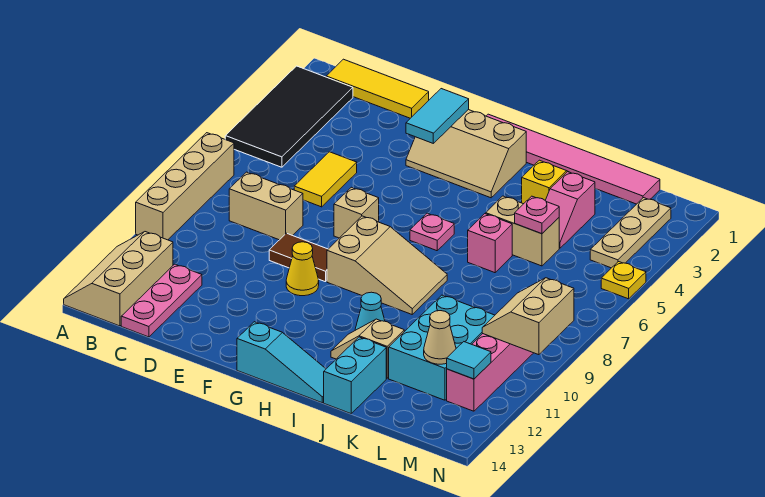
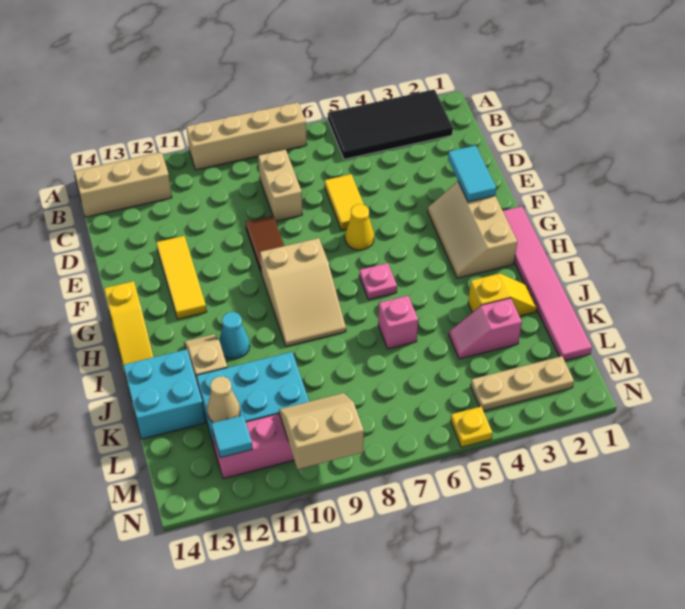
yellow 1x3 tile [326,59,429,118] -> yellow 1x3 tile moved to [156,236,207,319]
pink 1x3 plate [121,264,202,337] -> none
yellow 1x2 tile [294,152,357,207] -> yellow 1x2 tile turned to [324,174,364,230]
cyan 1x2 tile [406,89,469,143] -> cyan 1x2 tile turned to [448,145,496,202]
tan 1x1 brick [334,187,379,238] -> none
yellow 1x1 cone [286,242,319,296] -> yellow 1x1 cone moved to [345,204,374,250]
cyan 1x3 slope [237,322,326,403] -> yellow 1x3 slope [104,281,153,371]
tan 1x2 brick [486,196,559,266] -> none
cyan 1x2 brick [324,337,386,414] -> cyan 2x2 brick [123,349,205,439]
pink 1x1 plate [515,196,559,234] -> none

